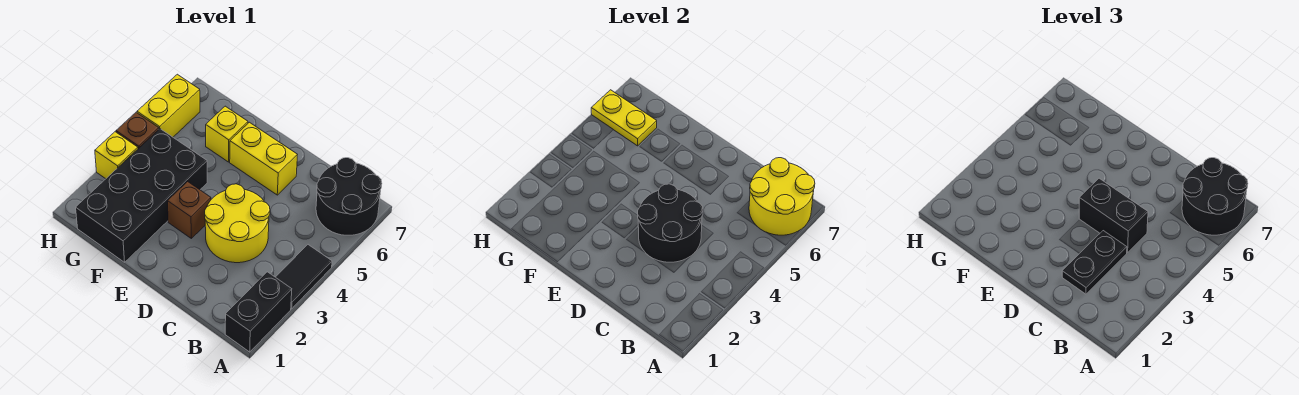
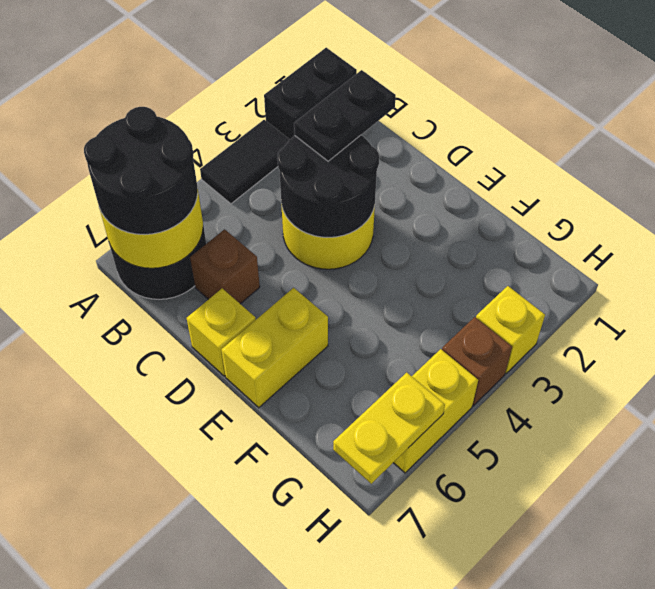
black 1x2 brick [1079,178,1148,253] -> none
yellow 1x2 brick [230,122,297,195] -> yellow 1x2 brick turned to [222,288,328,408]
brown 1x1 brick [168,182,211,238] -> brown 1x1 brick moved to [190,229,260,304]
black 2x4 brick [76,129,207,262] -> none
yellow 1x1 brick [206,106,248,162] -> yellow 1x1 brick moved to [187,288,256,376]
yellow 1x2 plate [591,90,657,146] -> yellow 1x2 plate turned to [333,372,445,484]

